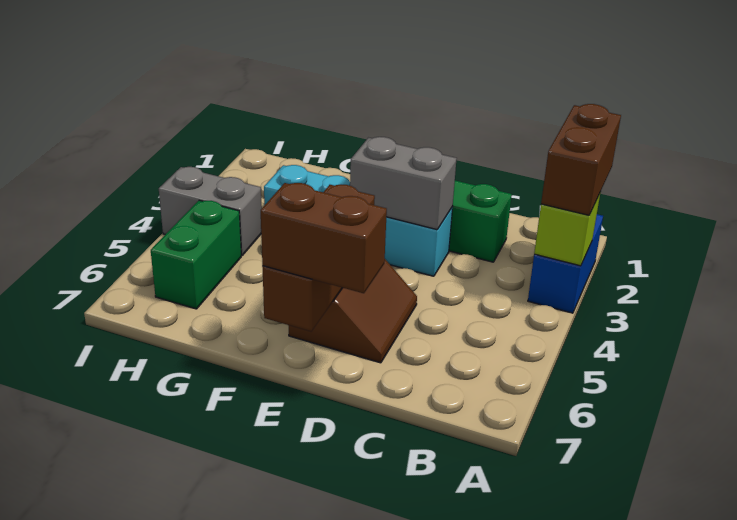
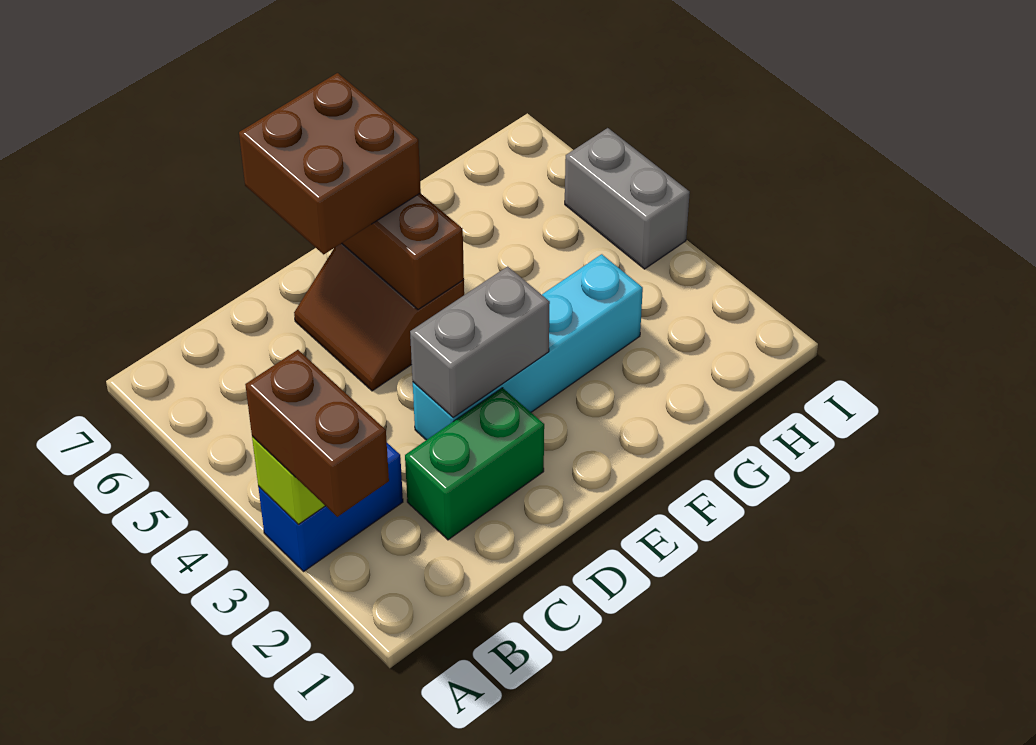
blue 1x2 brick [528,214,603,313] -> blue 1x2 brick turned to [258,443,403,571]
brown 1x2 brick [261,183,387,293] -> brown 2x2 brick [239,73,421,254]
grey 1x2 brick [159,167,262,255] -> grey 1x2 brick turned to [565,128,690,269]
green 1x2 brick [151,200,241,309] -> none

